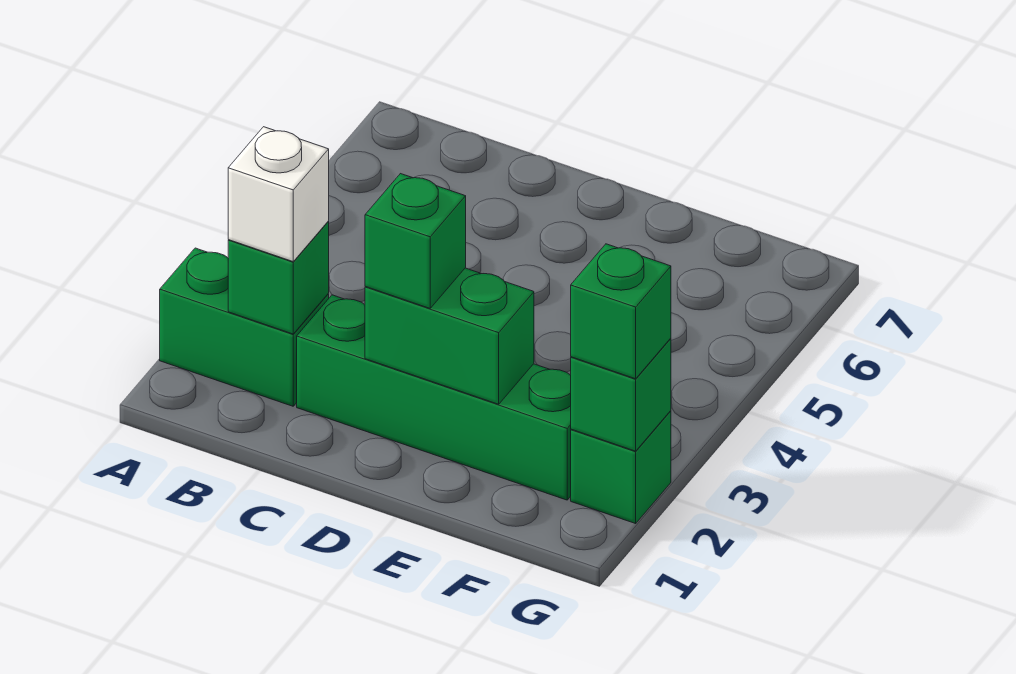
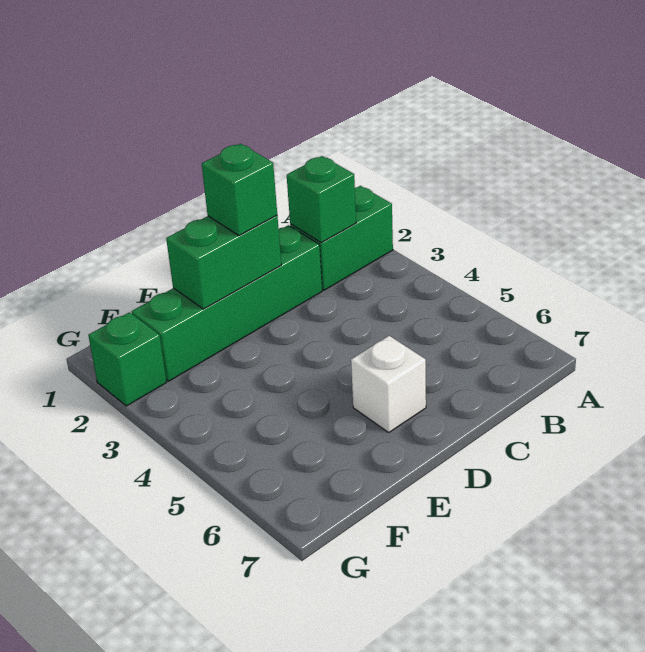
white 1x1 brick [228,127,329,261] -> white 1x1 brick moved to [351,336,426,432]
green 1x1 brick [571,338,671,451] -> none
green 1x1 brick [571,244,671,379] -> none

